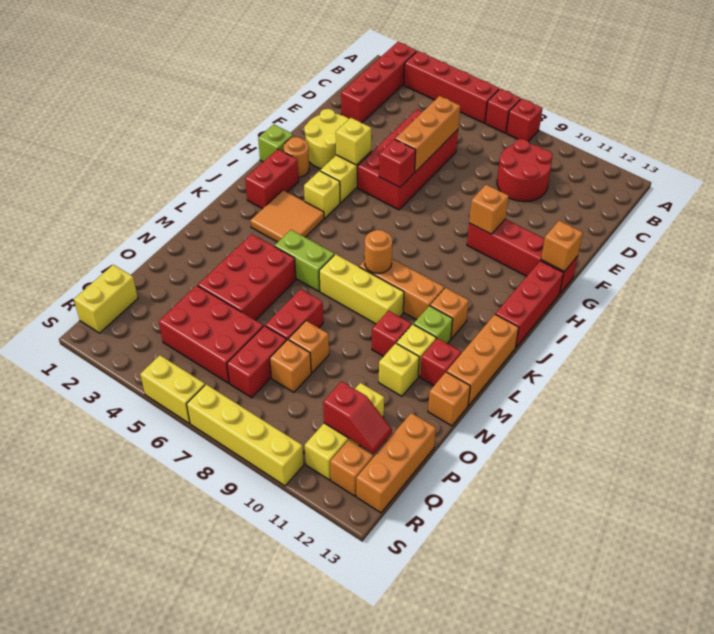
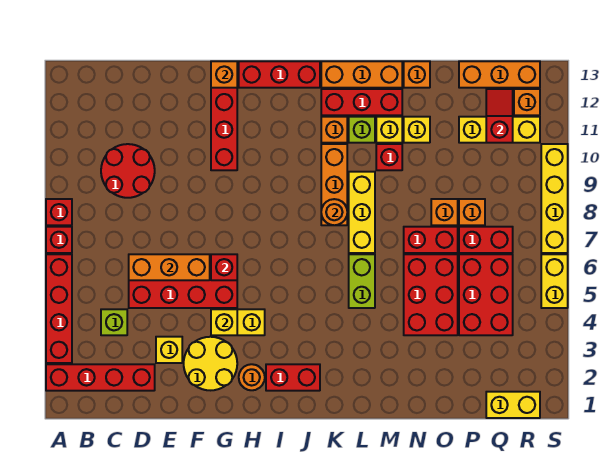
orange 1x1 brick [469,185,509,234] -> none
lime 1x1 brick [258,124,293,162] -> lime 1x1 brick moved to [101,309,127,335]
yellow 1x1 brick [304,171,340,218] -> yellow 1x1 brick moved to [156,337,182,363]
orange 2x2 tile [250,190,324,242] -> none
red 2x3 brick [198,234,296,320] -> red 2x3 brick turned to [404,254,458,335]
red 1x1 brick [420,338,461,385] -> red 1x3 brick [321,89,402,115]

